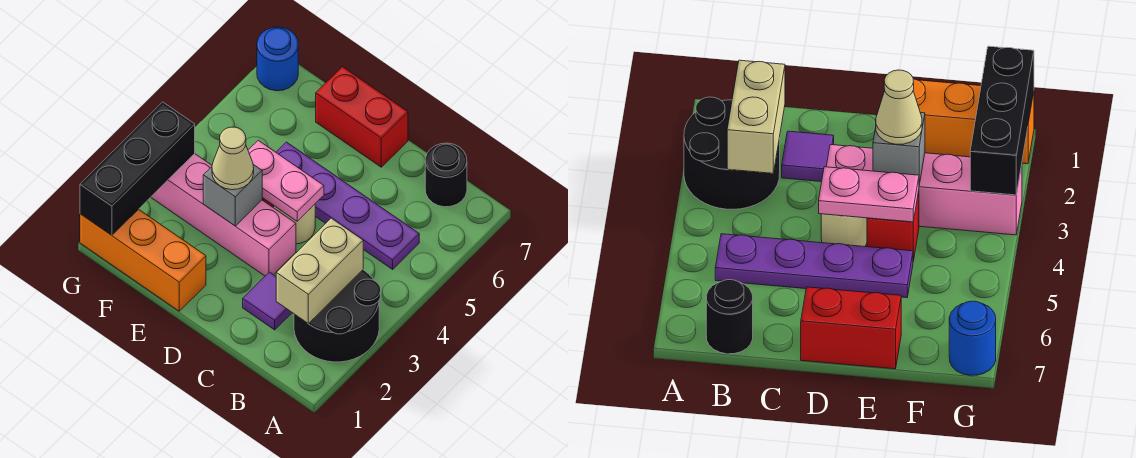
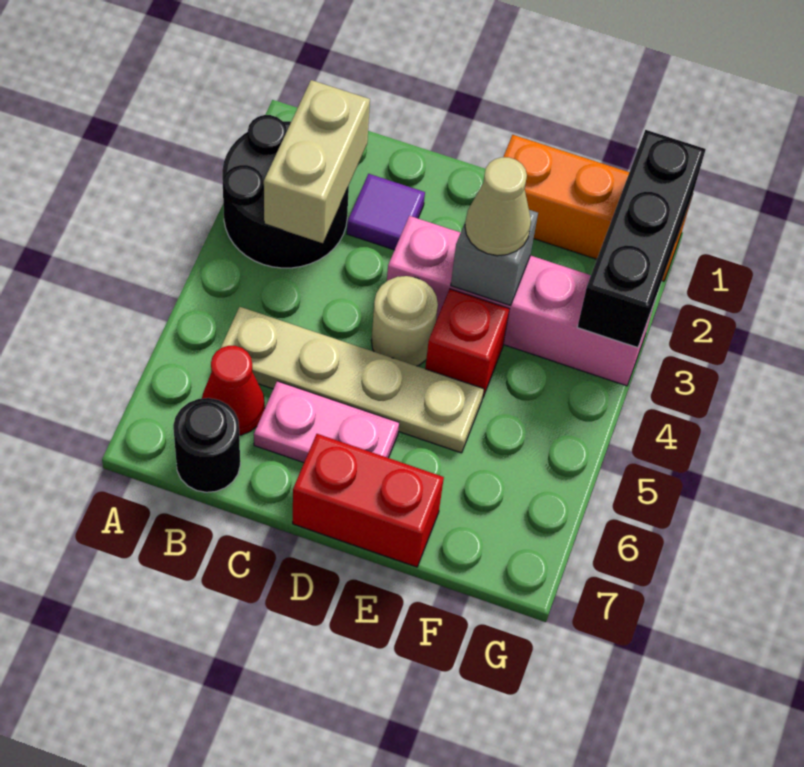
purple 1x4 plate [276,142,419,269] -> tan 1x4 plate [221,307,484,453]
none -> red 1x1 cone [202,346,265,435]
pink 1x2 plate [248,140,324,221] -> pink 1x2 plate moved to [254,381,399,463]
blue 1x1 round brick [257,27,298,91] -> none

